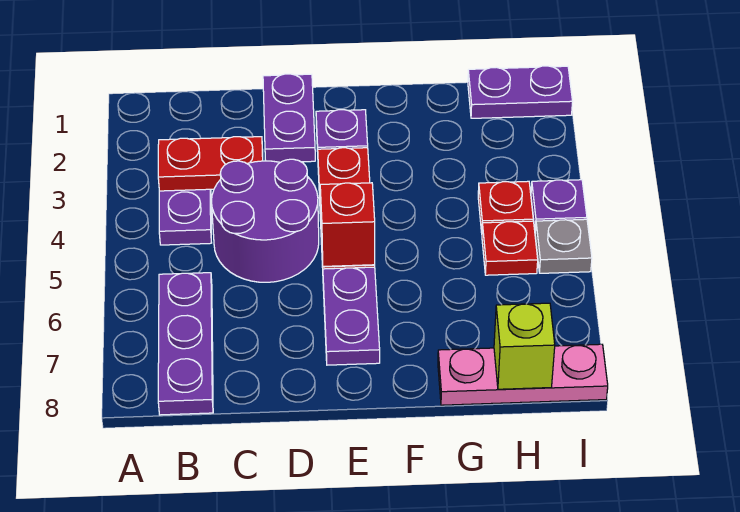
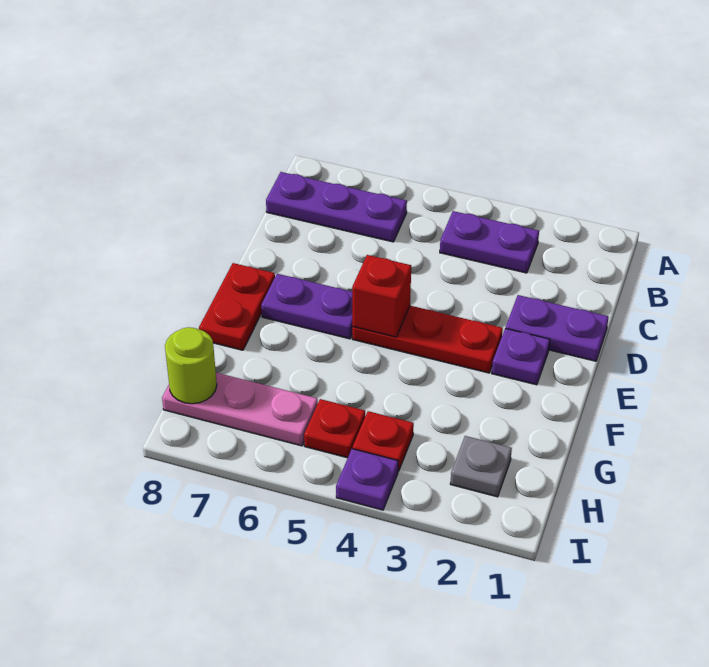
red 1x2 plate [158,137,263,191] -> red 1x2 plate moved to [199,263,275,350]
purple 2x2 round brick [211,159,319,282] -> none
pink 1x3 plate [438,344,608,405] -> pink 1x3 plate turned to [162,373,318,446]
purple 1x2 plate [468,66,573,118] -> none
lime 1x1 brick [494,303,555,389] -> lime 1x1 round brick [165,327,217,404]
grey 1x1 plate [535,219,592,273] -> grey 1x1 plate moved to [450,436,512,497]

